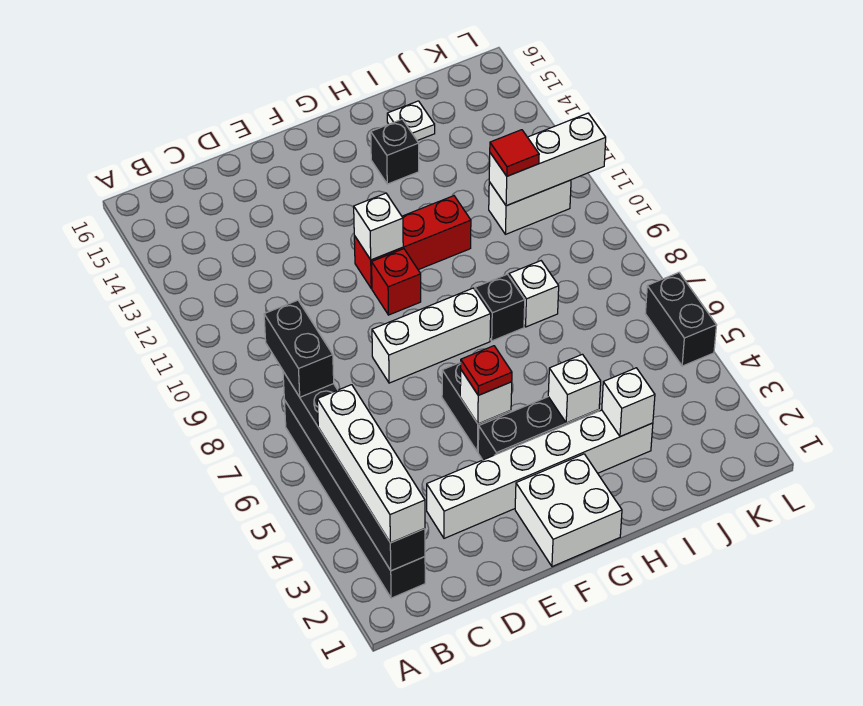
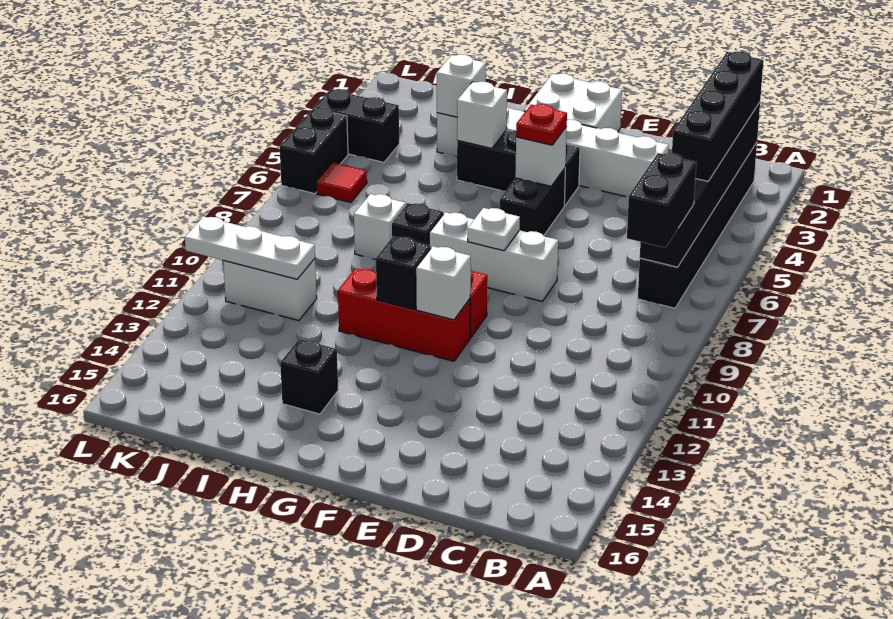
white 1x4 brick [317,385,425,543] -> black 1x4 brick [672,51,764,181]
none -> black 1x1 brick [376,236,431,309]
white 1x1 plate [387,101,435,141] -> white 1x1 plate moved to [468,208,520,251]
white 1x3 brick [489,113,606,206] -> white 1x3 plate [185,216,315,279]
red 1x1 tile [490,130,539,176] -> red 1x1 tile moved to [316,163,367,202]
none -> black 1x2 brick [314,89,399,162]

